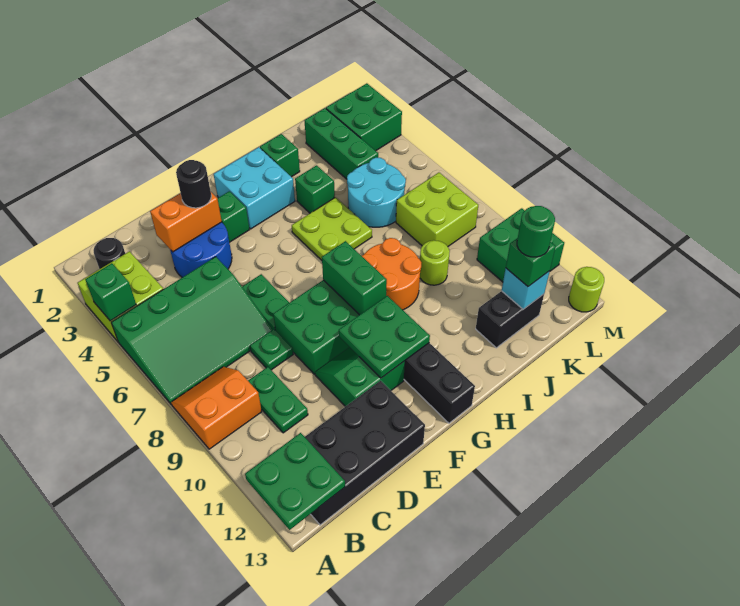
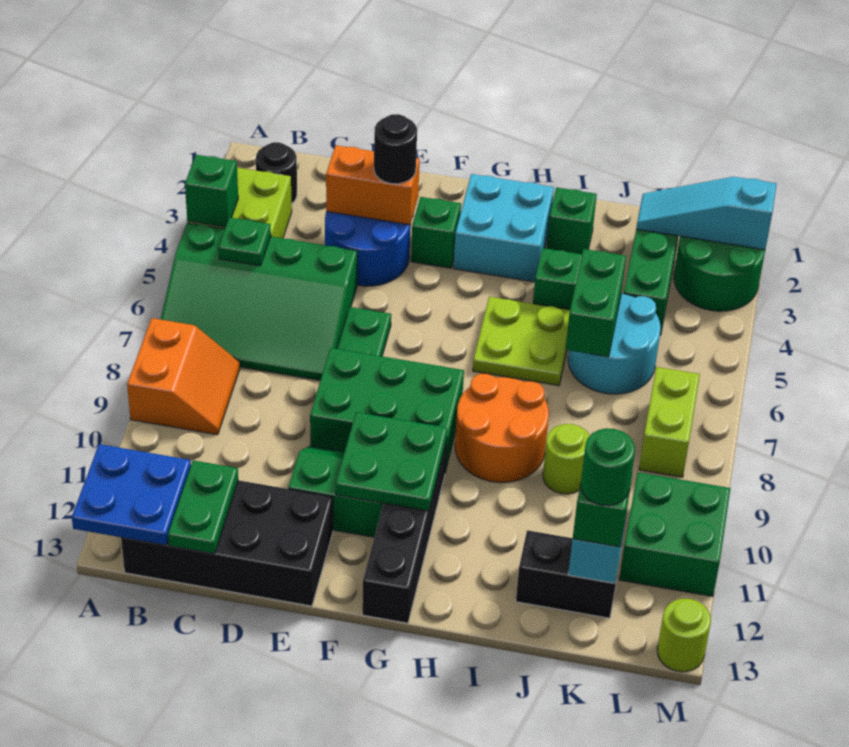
orange 2x2 slope [171,367,262,449] -> orange 2x2 slope turned to [127,318,240,435]
green 2x2 plate [245,433,345,530] -> blue 2x2 plate [72,444,191,545]
green 1x2 plate [248,367,308,433] -> green 1x2 plate moved to [168,460,238,554]
green 1x1 plate [250,329,293,370] -> green 1x1 plate moved to [219,217,271,266]
green 1x2 brick [322,241,387,315] -> green 1x2 brick moved to [566,249,626,357]
none -> cyan 1x3 slope [636,177,777,250]
lime 2x2 brick [396,173,478,246] -> lime 1x2 brick [639,367,700,477]
green 2x2 brick [326,83,402,151] -> green 2x2 round brick [674,236,765,311]

